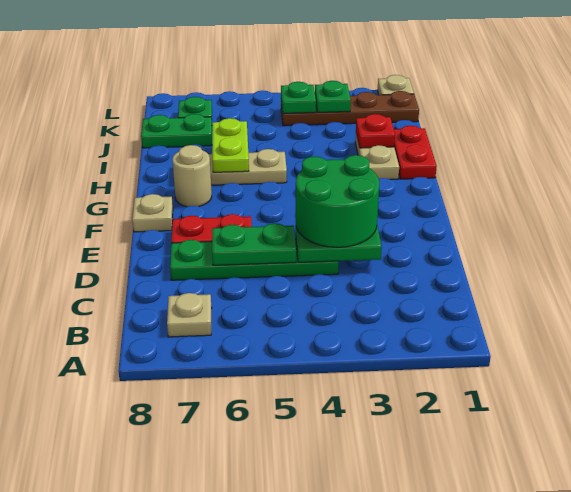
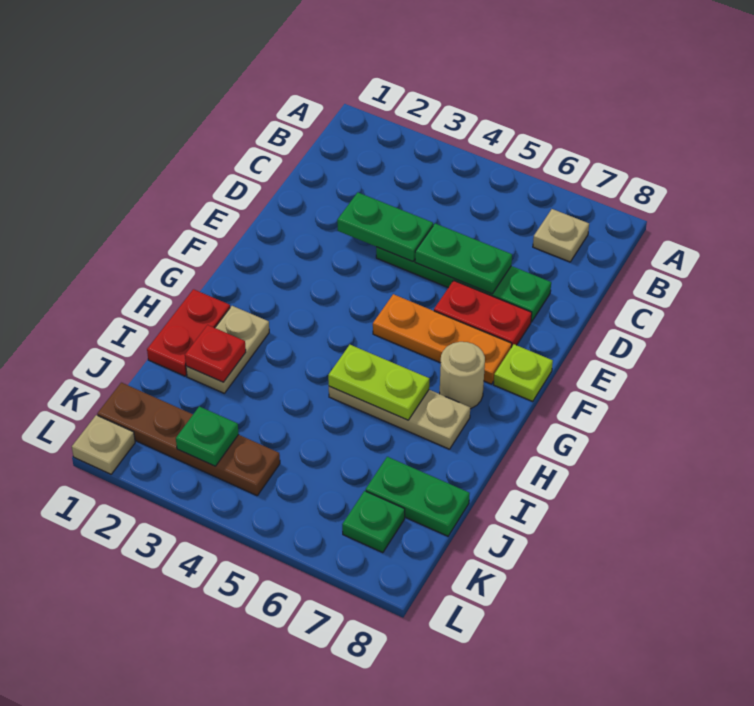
green 2x2 round brick [296,155,379,247] -> none
none -> orange 1x3 plate [373,294,512,384]
tan 1x1 plate [132,194,173,232] -> lime 1x1 plate [494,344,553,401]
lime 1x2 plate [212,118,249,172] -> lime 1x2 plate turned to [328,345,429,420]
green 1x1 plate [281,82,316,113] -> none

